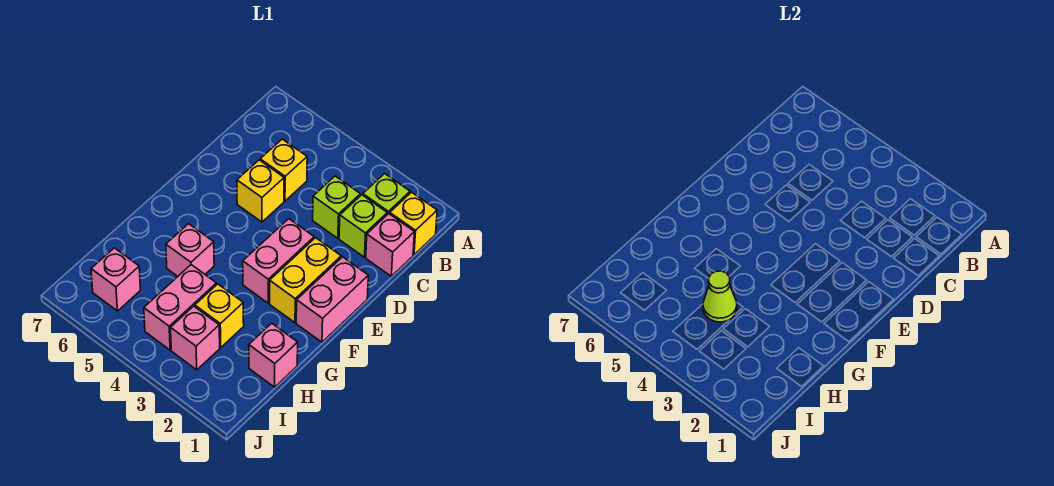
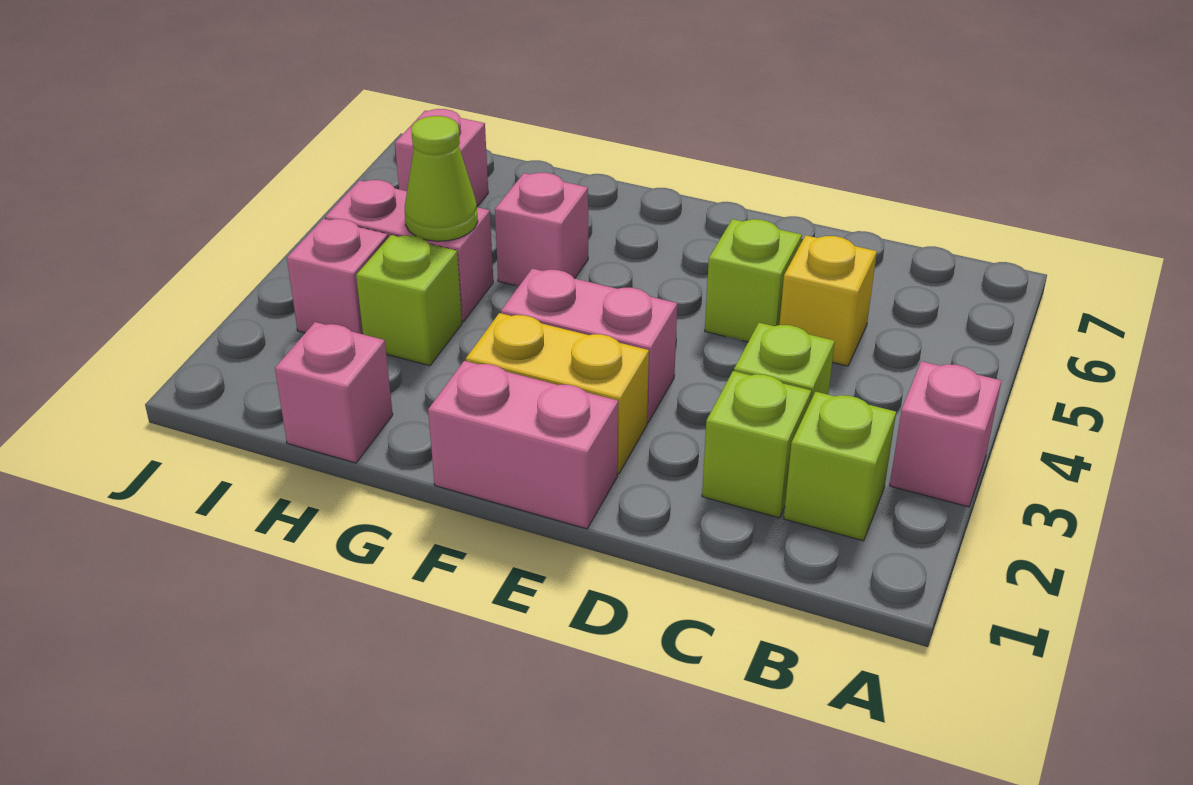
yellow 1x1 brick [390,192,437,255] -> none
pink 1x1 brick [366,214,414,276] -> pink 1x1 brick moved to [890,361,1001,507]
yellow 1x1 brick [237,160,284,222] -> lime 1x1 brick [705,219,802,342]
yellow 1x1 brick [195,284,244,347] -> lime 1x1 brick [356,235,462,366]

